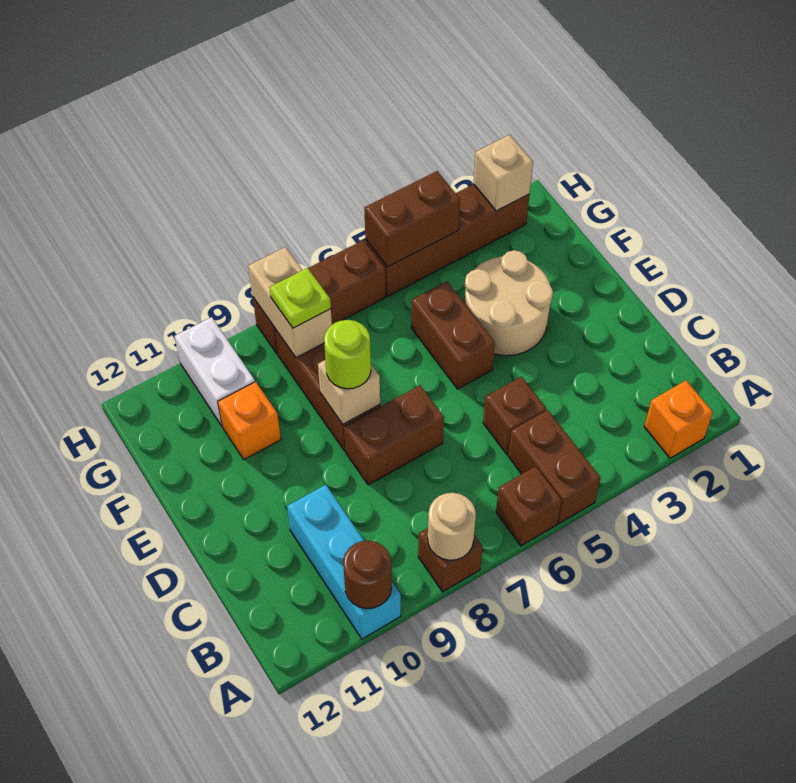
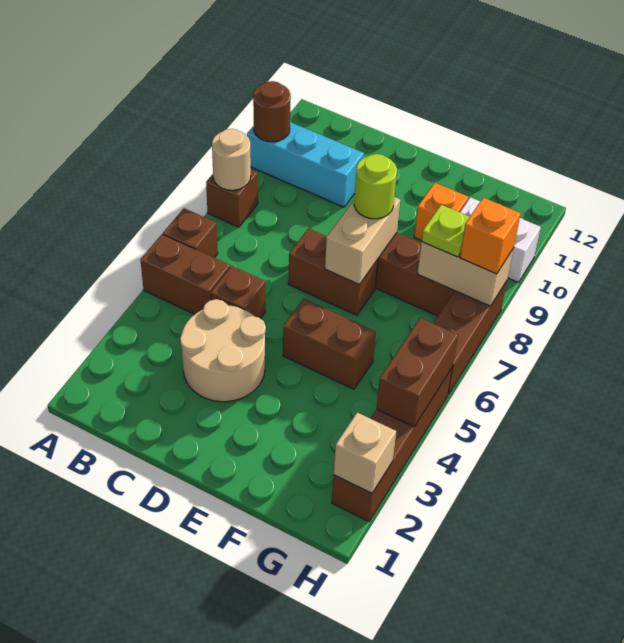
orange 1x1 brick [644,380,713,458] -> orange 1x1 brick moved to [460,198,521,274]
brown 1x2 brick [344,385,444,485] -> brown 1x2 brick turned to [288,228,378,315]
tan 2x2 round brick [465,250,553,356] -> tan 2x2 round brick moved to [180,299,266,402]
tan 1x1 brick [318,360,380,424] -> tan 1x2 brick [325,197,400,285]

